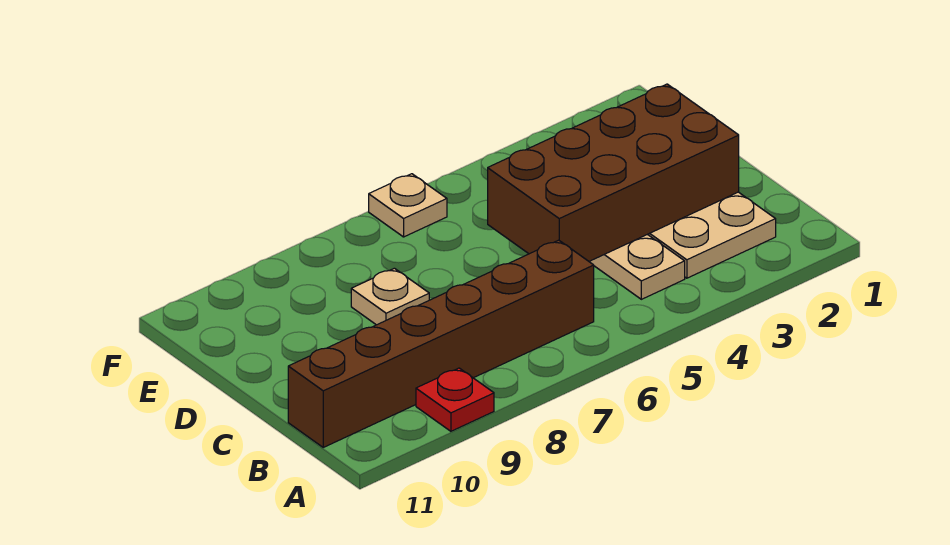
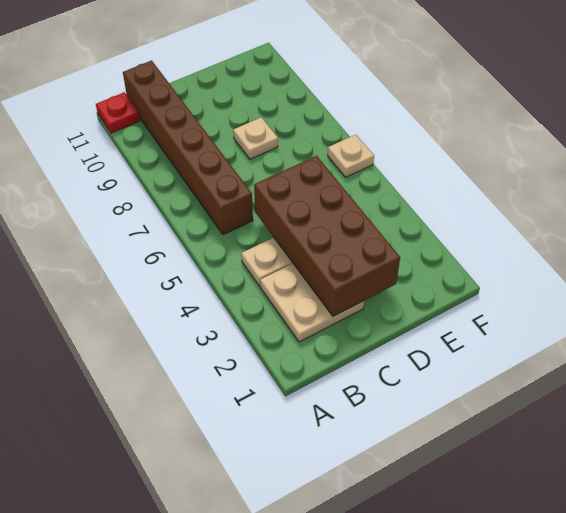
red 1x1 plate [416,368,494,431] -> red 1x1 plate moved to [96,92,140,133]

